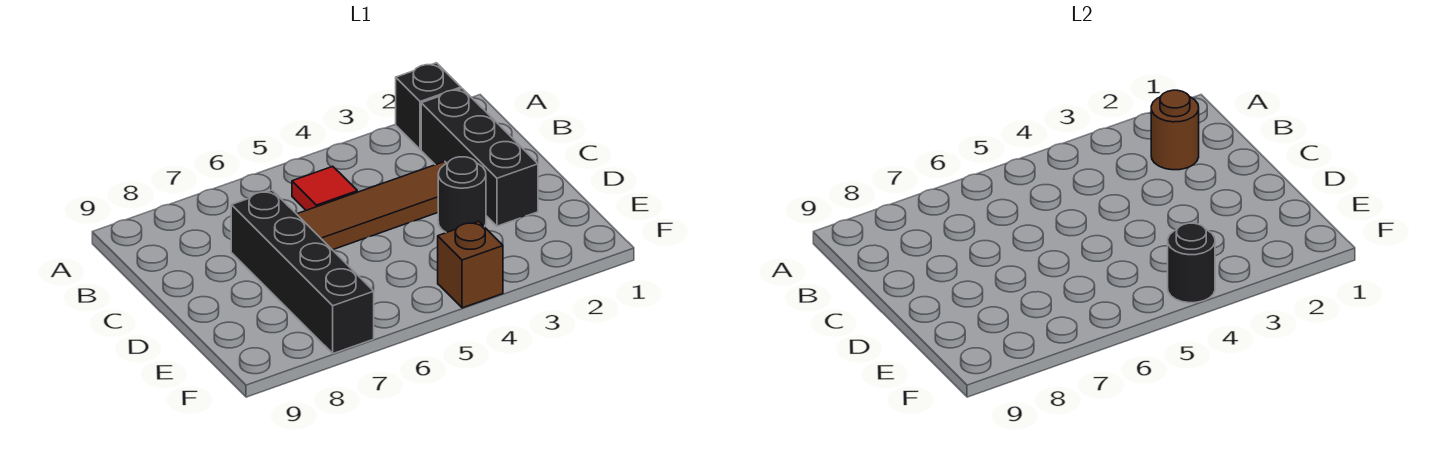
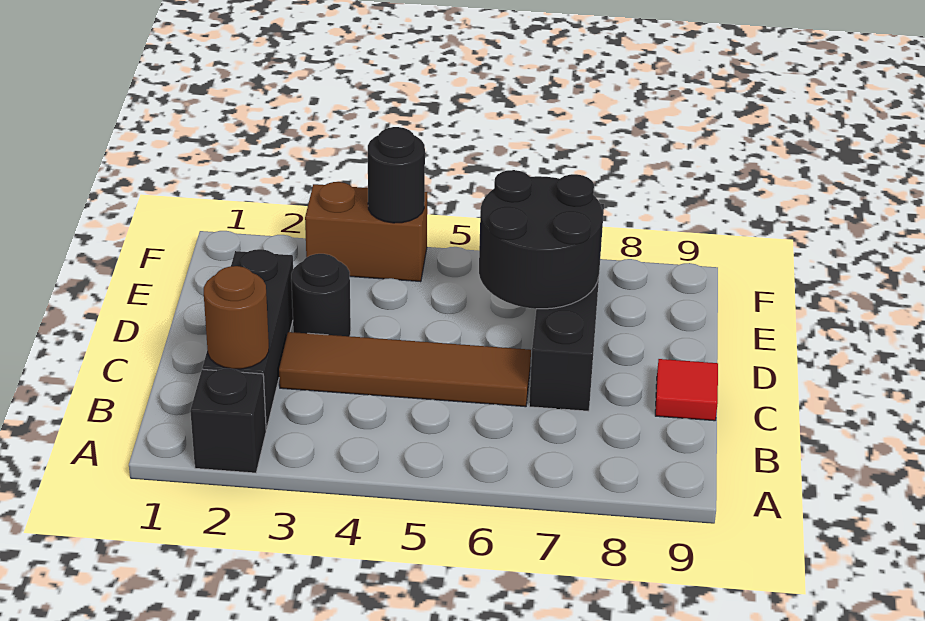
red 1x1 tile [292,166,357,210] -> red 1x1 tile moved to [655,359,718,421]
none -> black 2x2 round brick [479,170,603,309]
brown 1x1 brick [438,221,503,308] -> brown 1x2 brick [305,182,427,282]

